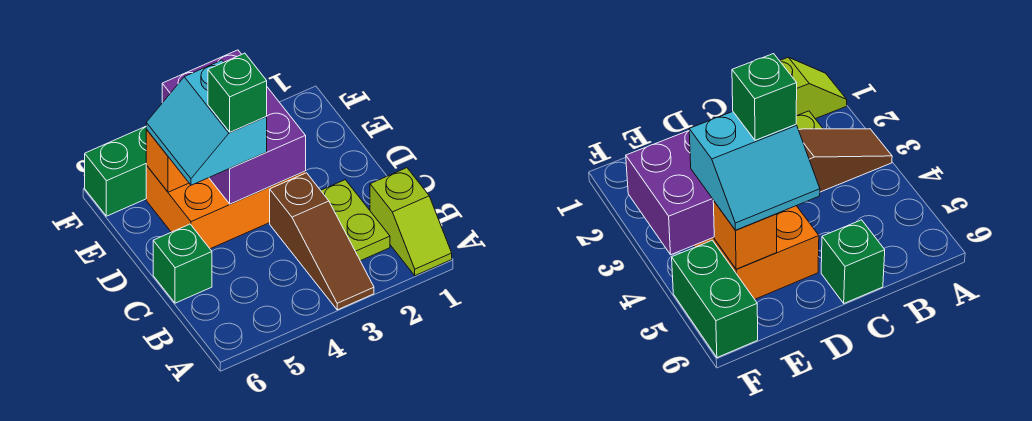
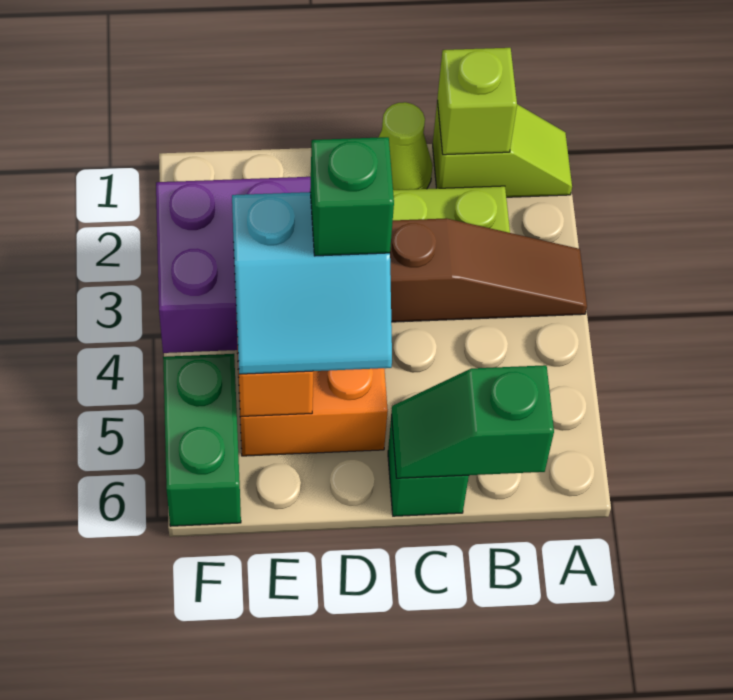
none -> lime 1x1 brick [437,48,517,155]
none -> green 1x2 slope [392,365,554,478]
none -> lime 1x1 cone [378,102,433,190]

